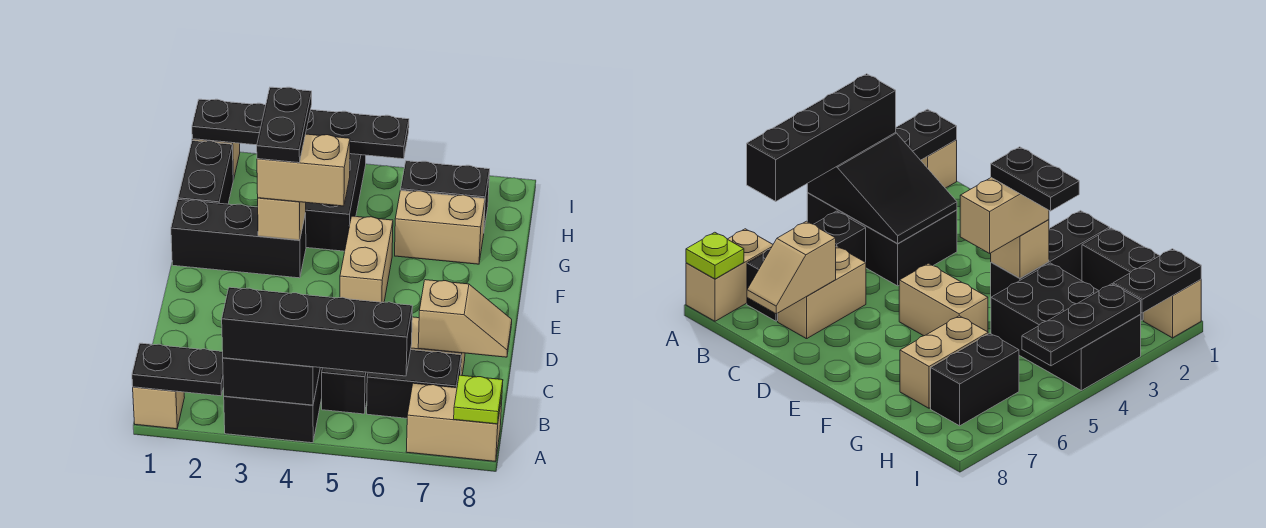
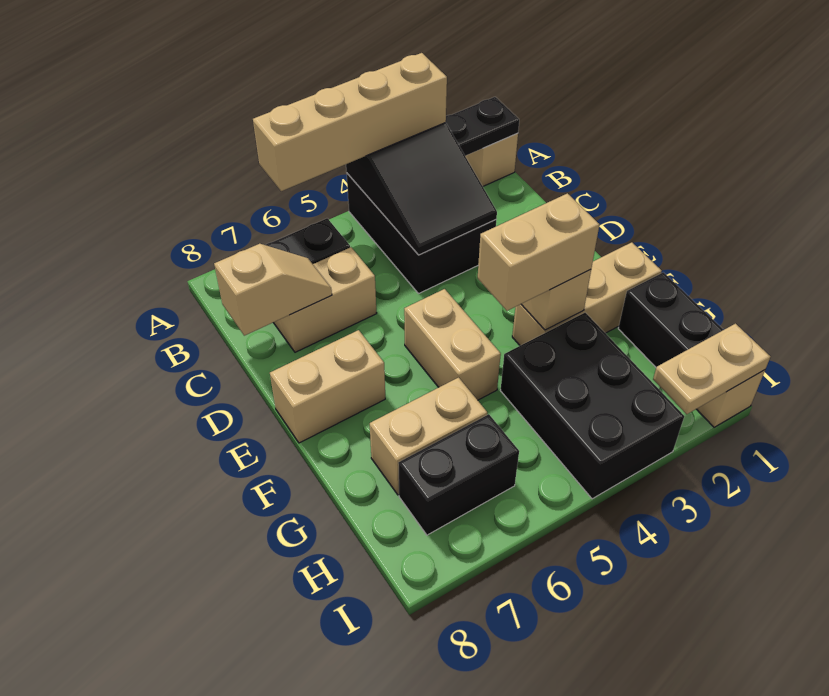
black 1x4 brick [222,287,413,376] -> tan 1x4 brick [253,53,447,191]
tan 1x2 brick [406,383,502,461] -> tan 1x2 brick moved to [270,330,385,443]
lime 1x1 plate [454,375,503,424] -> none
black 1x1 brick [322,368,368,414] -> none
tan 1x2 slope [418,280,512,357] -> tan 1x2 slope turned to [214,244,332,336]
black 1x3 brick [171,199,306,278] -> tan 1x3 brick [512,242,662,346]
black 1x2 plate [257,87,312,163] -> none
black 1x2 plate [192,99,266,145] -> tan 1x2 plate [653,324,771,414]
black 1x3 plate [306,110,409,159] -> none

